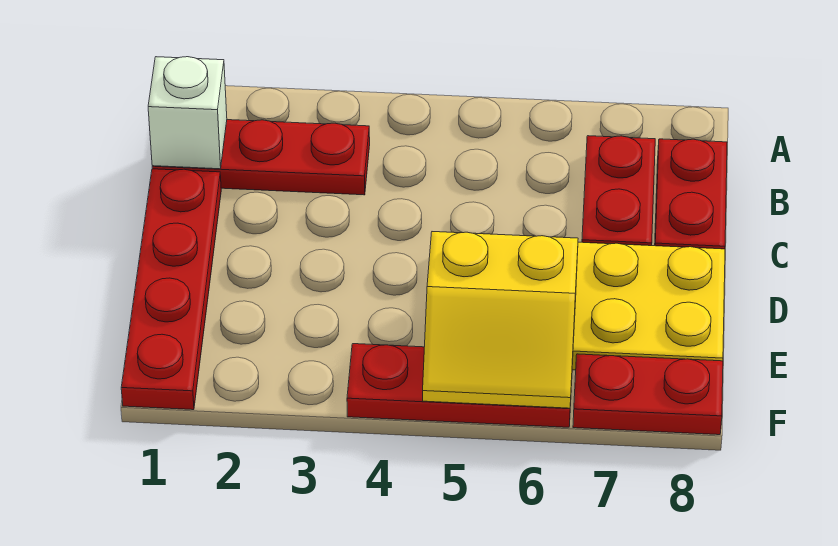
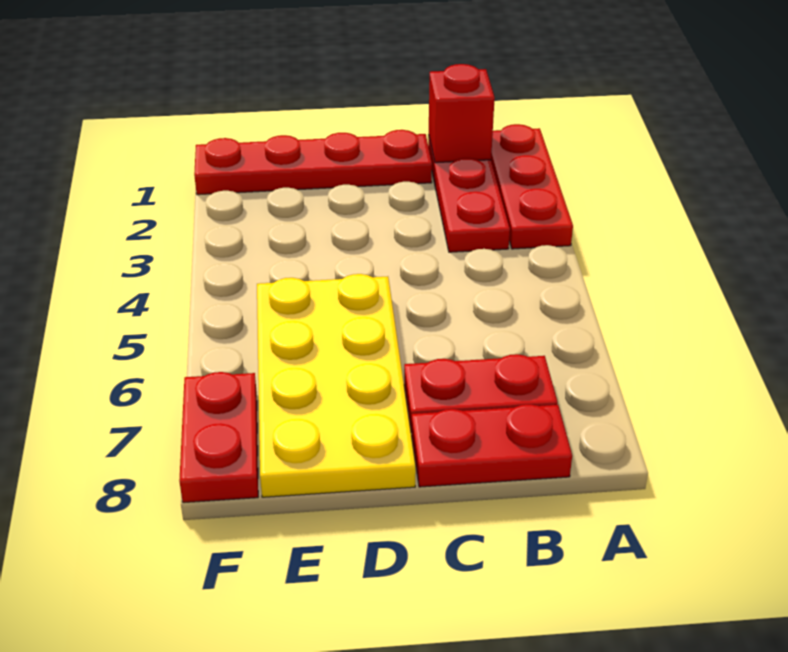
white 1x1 brick [148,57,227,169] -> red 1x1 brick [429,64,495,163]
yellow 2x2 slope [423,232,578,408] -> none
red 1x3 plate [347,344,573,427] -> red 1x3 plate moved to [491,124,573,249]

